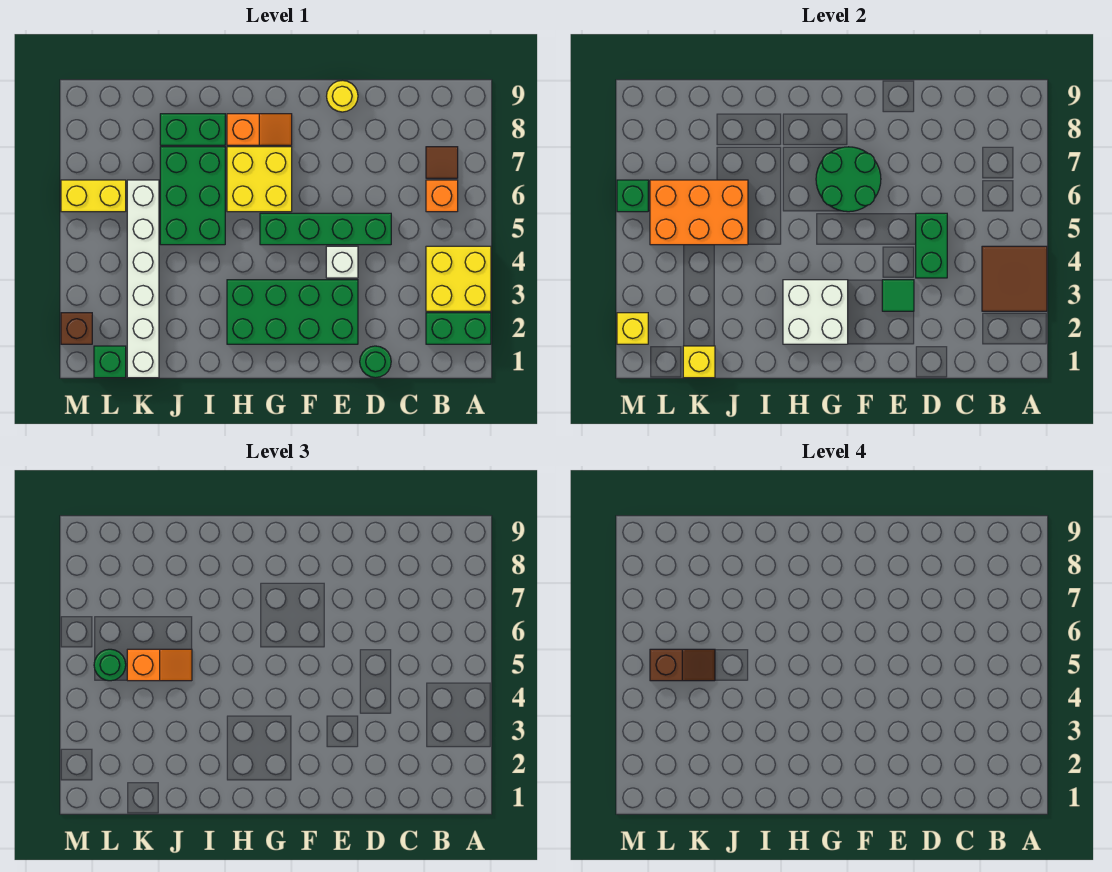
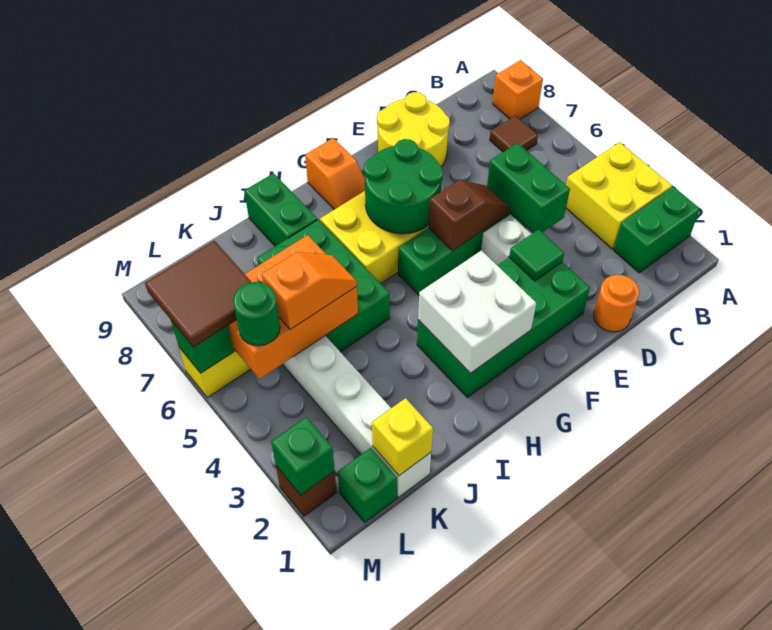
brown 2x2 tile [982,246,1047,311] -> brown 2x2 tile moved to [145,241,252,347]
orange 1x1 brick [426,180,458,212] -> orange 1x1 brick moved to [493,60,543,119]
green 1x1 round brick [360,346,391,378] -> orange 1x1 round brick [594,275,639,332]
yellow 1x1 round brick [327,80,358,112] -> yellow 2x2 round brick [377,92,450,167]
orange 1x2 slope [227,114,292,145] -> orange 1x2 slope turned to [305,138,365,209]
green 1x2 brick [160,114,225,145] -> green 1x2 brick turned to [244,173,317,246]
brown 1x2 slope [650,649,715,681] -> brown 1x2 slope moved to [428,180,510,251]
yellow 1x1 brick [617,313,648,344] -> green 1x1 brick [271,417,335,495]

